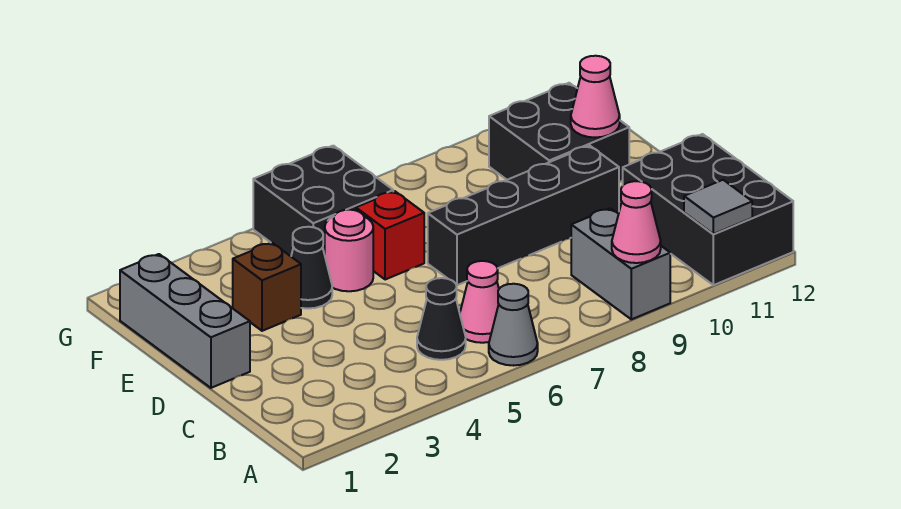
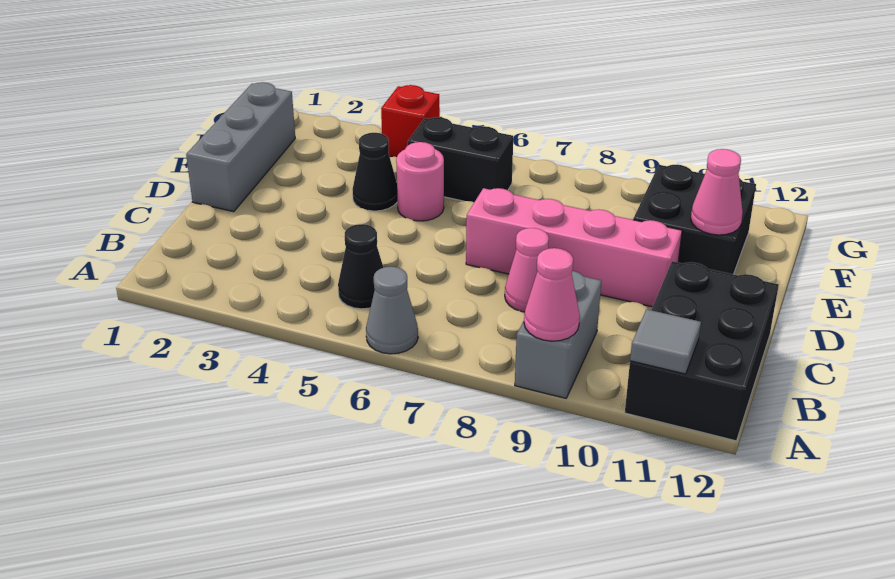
pink 1x1 cone [460,261,499,343] -> pink 1x1 cone moved to [505,228,549,312]
black 1x4 brick [428,146,619,285] -> pink 1x4 brick [466,188,682,307]
brown 1x1 brick [233,243,301,331] -> none
red 1x1 brick [356,191,424,280] -> red 1x1 brick moved to [381,85,440,157]
black 2x2 brick [253,146,393,256] -> black 1x2 brick [408,117,513,202]

